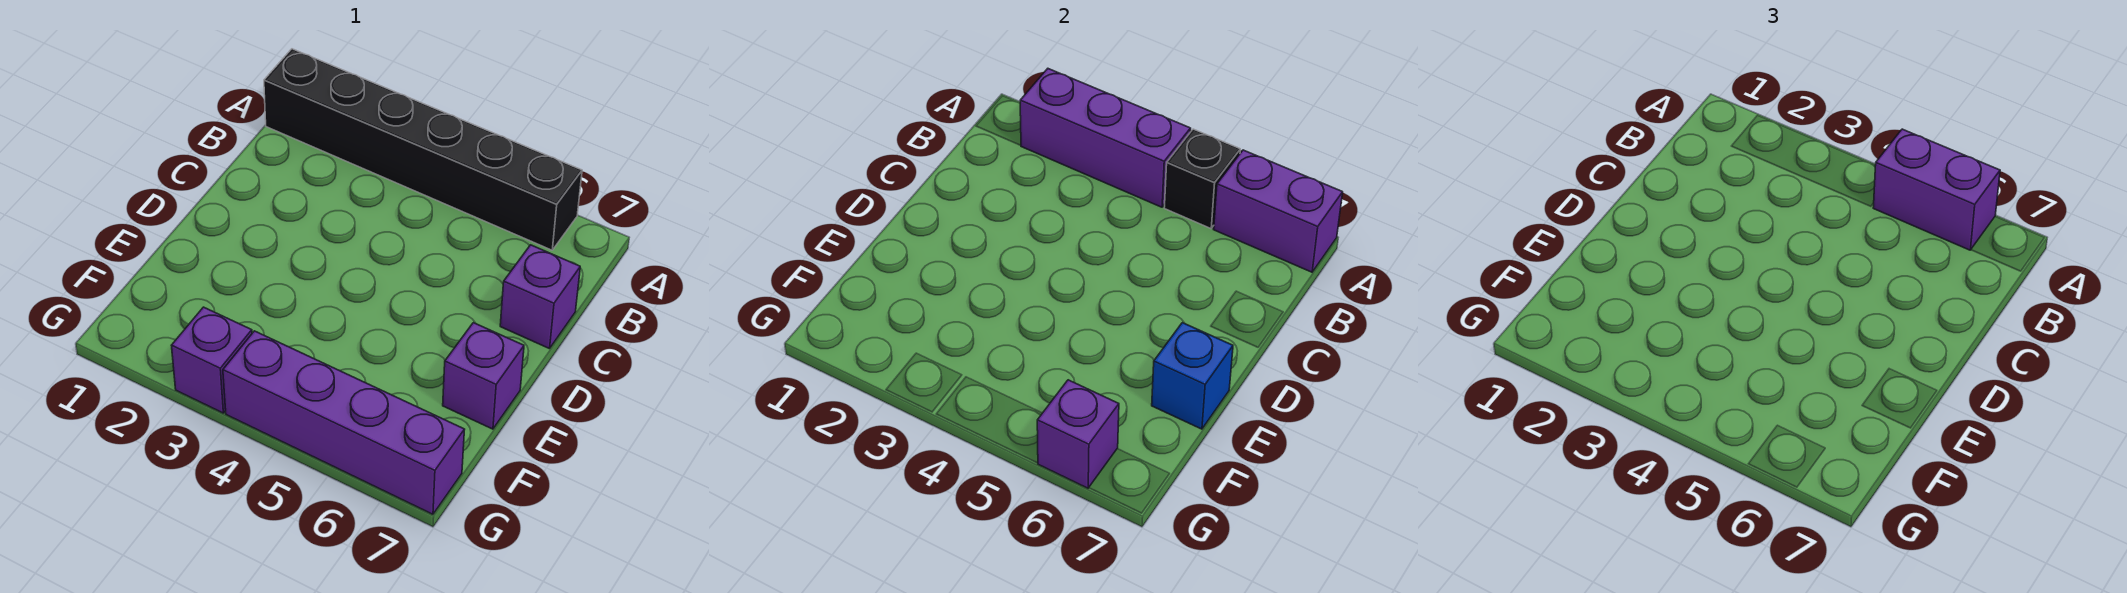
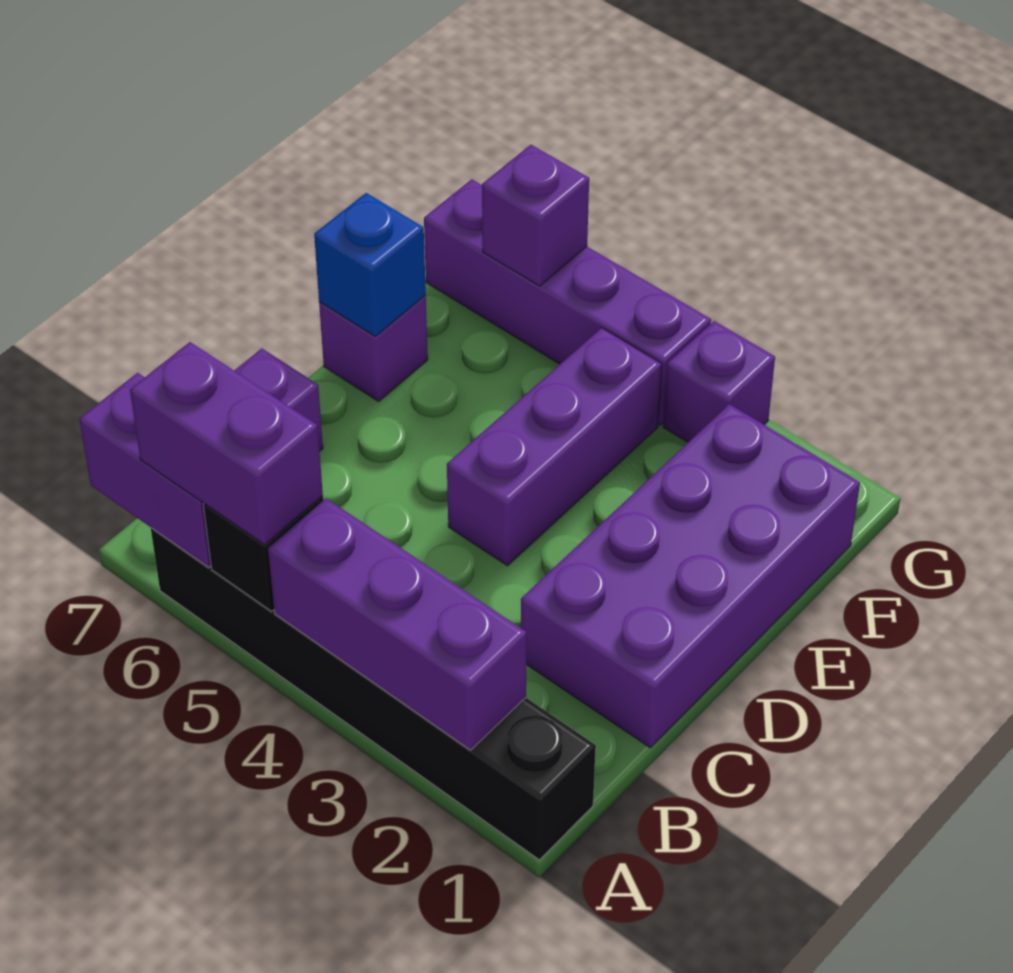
none -> purple 2x4 brick [521,404,860,748]
none -> purple 1x3 brick [447,328,662,566]

